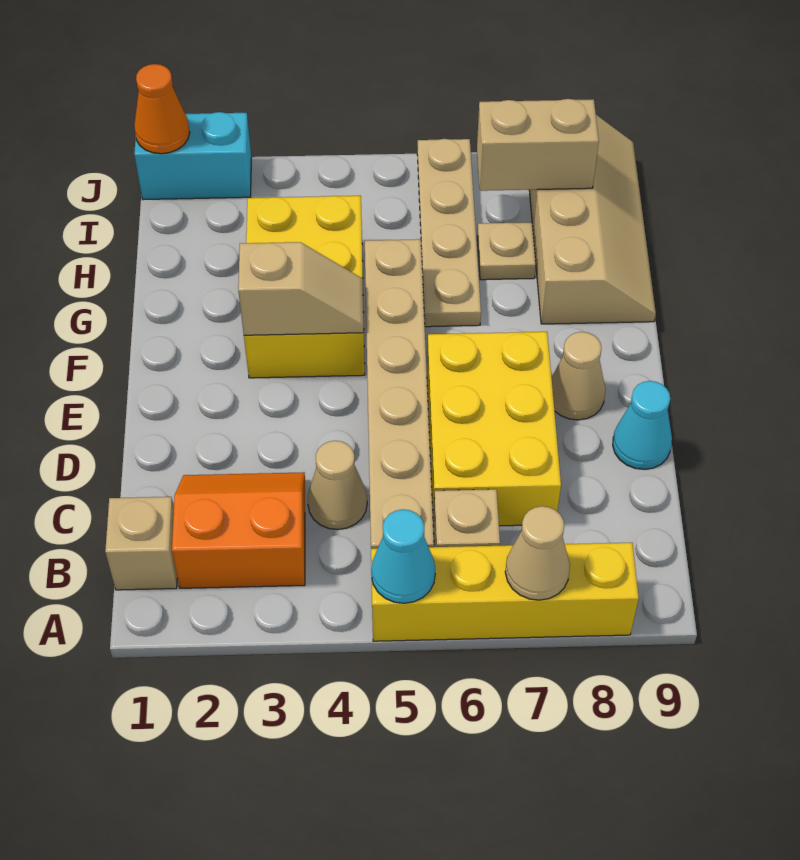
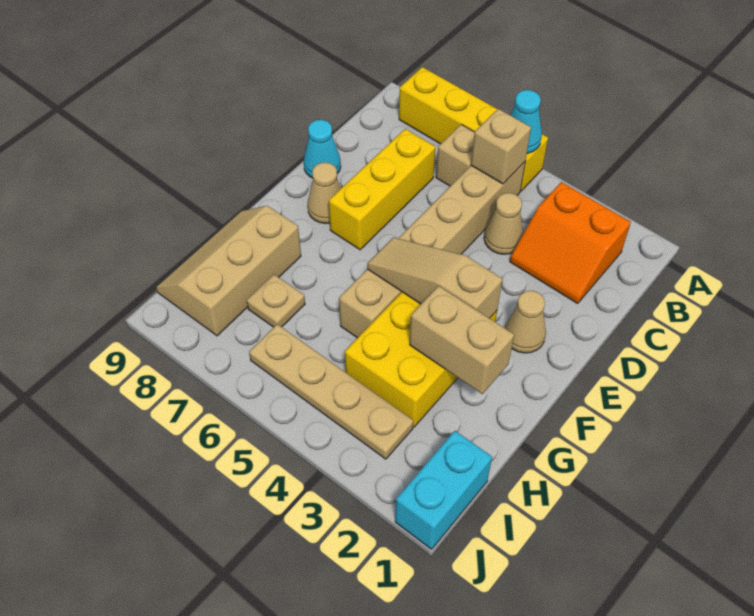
tan 1x1 cone [505,506,570,600] -> tan 1x1 cone moved to [505,291,546,353]
tan 1x1 brick [105,497,177,590] -> tan 1x1 brick moved to [471,109,531,184]
yellow 2x3 brick [427,332,561,527] -> yellow 1x3 brick [329,129,435,250]
tan 1x2 slope [238,242,364,335] -> tan 1x3 slope [367,237,502,318]
tan 1x4 plate [417,139,481,327] -> tan 1x4 plate turned to [249,324,413,459]
tan 2x4 slope [529,115,656,324] -> tan 2x3 slope [156,206,301,336]
tan 1x2 brick [477,99,599,191] -> tan 1x2 brick moved to [410,286,514,394]
cyan 1x2 brick [134,112,251,200] -> cyan 1x2 brick turned to [395,431,492,549]
orange 1x1 cone [134,64,190,154] -> none

